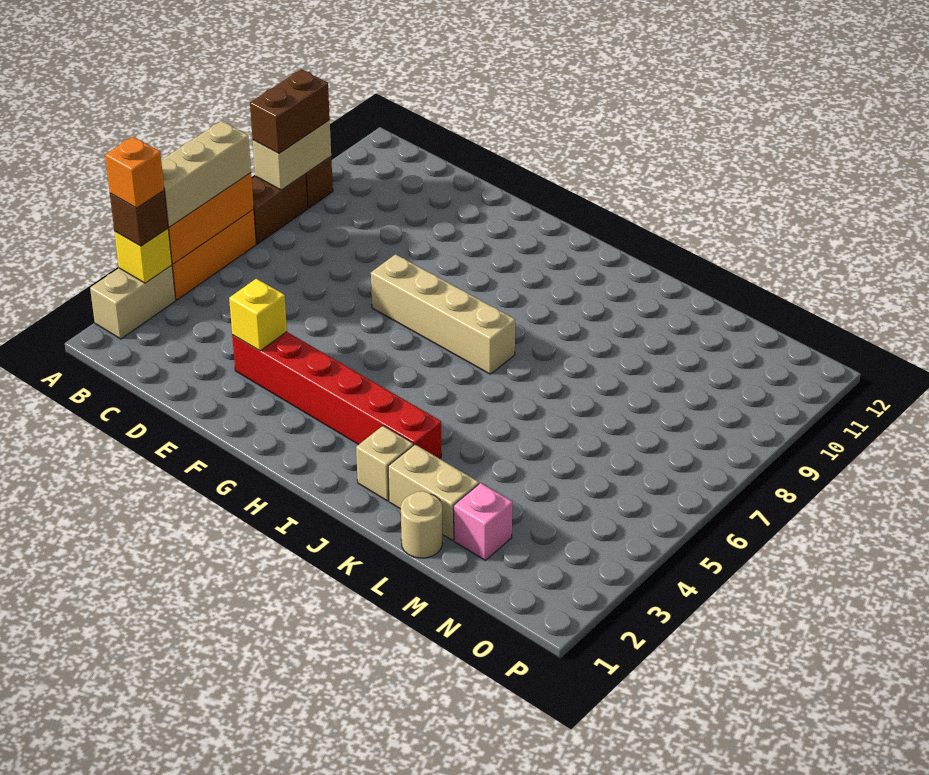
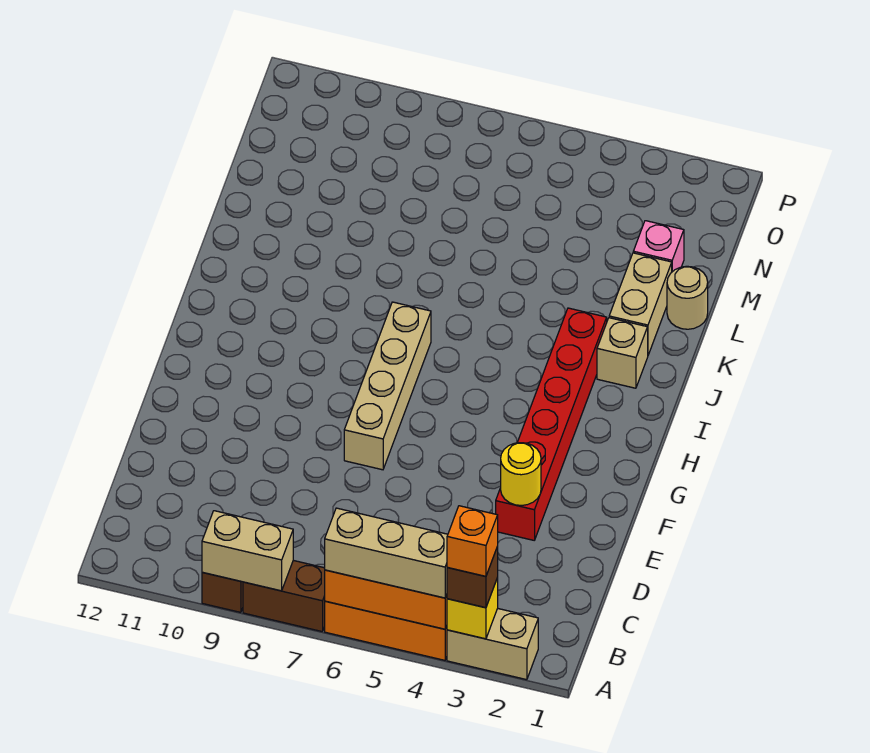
brown 1x2 brick [250,69,330,154] -> none
yellow 1x1 brick [229,279,287,351] -> yellow 1x1 round brick [501,443,541,506]

